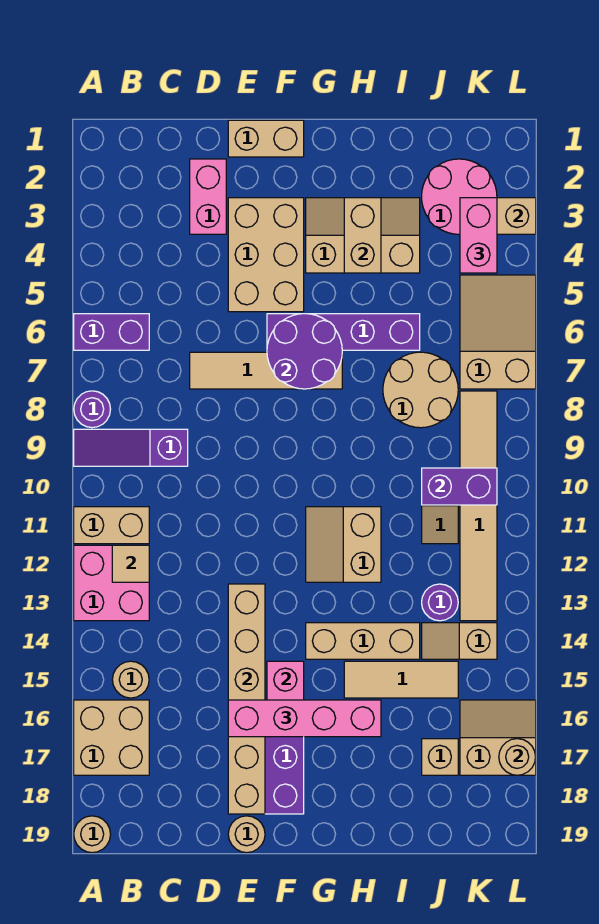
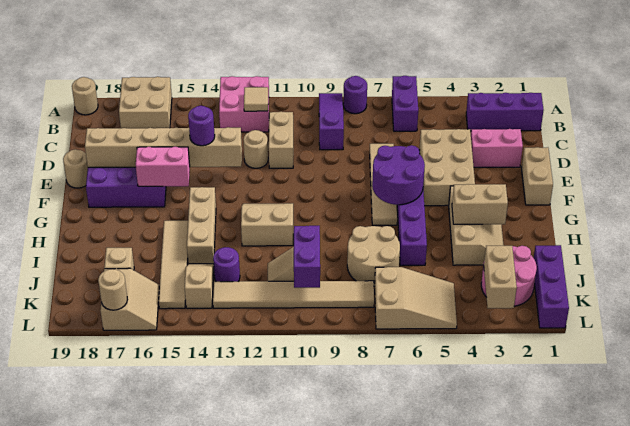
tan 1x2 brick [74,507,149,544] -> tan 1x2 brick moved to [269,112,293,168]
none -> purple 1x3 brick [466,93,544,131]
tan 1x1 round brick [112,661,149,698] -> tan 1x1 round brick moved to [243,130,268,168]
tan 2x3 brick [228,198,304,312] -> tan 2x3 brick turned to [419,129,475,206]
none -> purple 1x1 round brick [188,106,215,146]
pink 1x4 brick [228,700,381,737] -> none
tan 1x3 tile [344,661,458,698] -> tan 1x4 tile [159,221,188,309]
none -> purple 1x3 brick [534,245,569,328]
pink 1x2 brick [460,198,497,273] -> none

